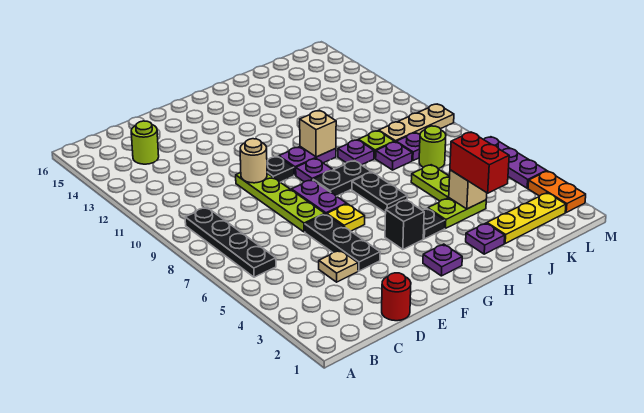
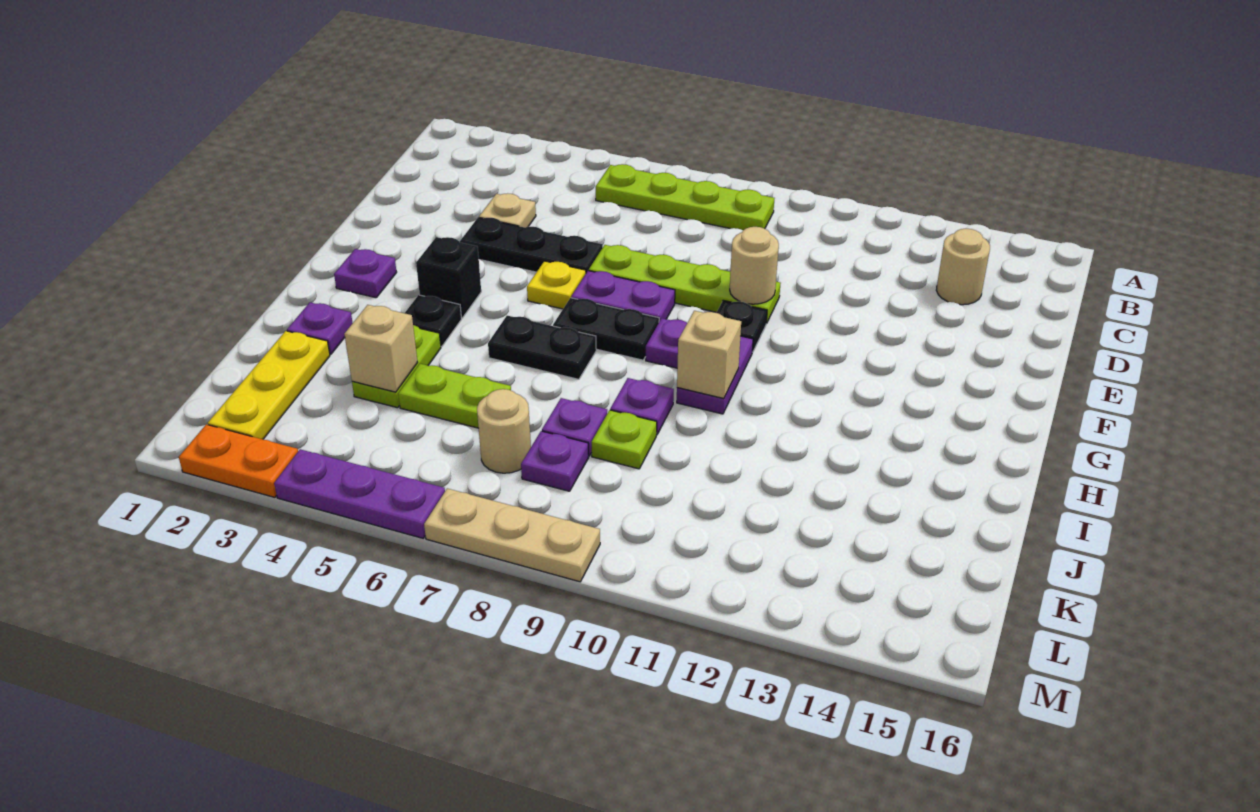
black 1x4 plate [185,207,276,277] -> lime 1x4 plate [596,164,774,230]
lime 1x1 round brick [131,121,159,164] -> tan 1x1 round brick [936,229,990,305]
red 1x1 round brick [382,273,411,321] -> none
black 1x2 plate [313,161,371,196] -> black 1x2 plate turned to [553,298,659,360]
red 1x2 brick [450,132,509,193] -> none
lime 1x1 round brick [419,126,446,169] -> tan 1x1 round brick [477,389,531,473]
tan 1x3 plate [379,104,454,142] -> tan 1x3 plate turned to [424,488,600,582]

